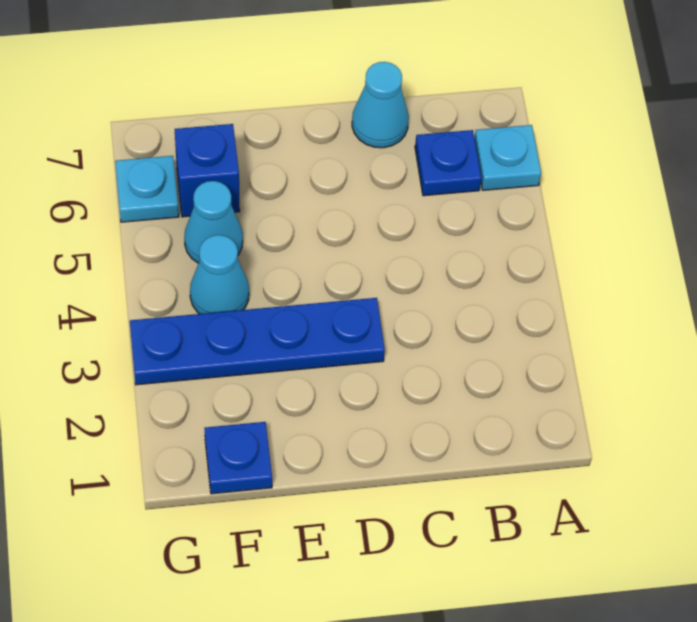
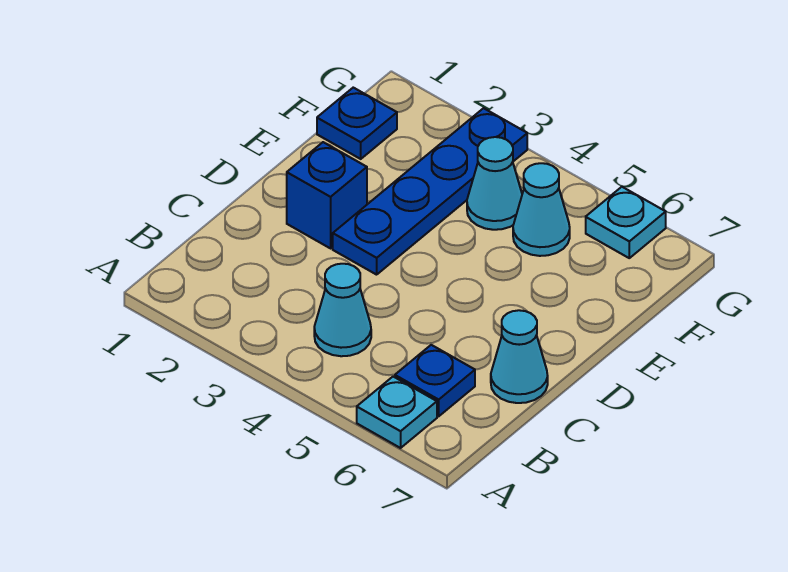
none -> cyan 1x1 cone [314,264,371,356]
blue 1x1 brick [175,124,240,217] -> blue 1x1 brick moved to [287,142,367,248]

